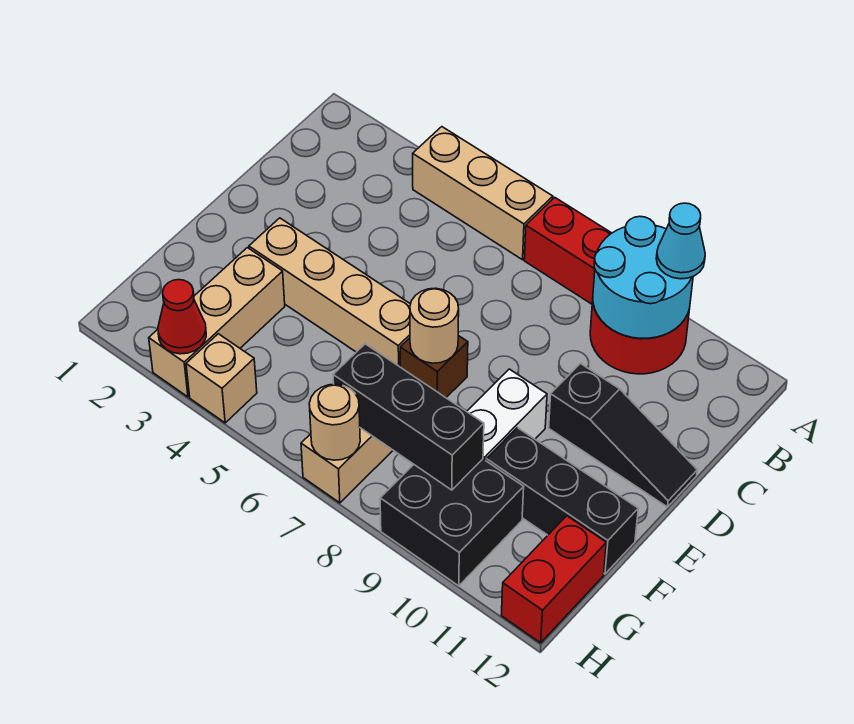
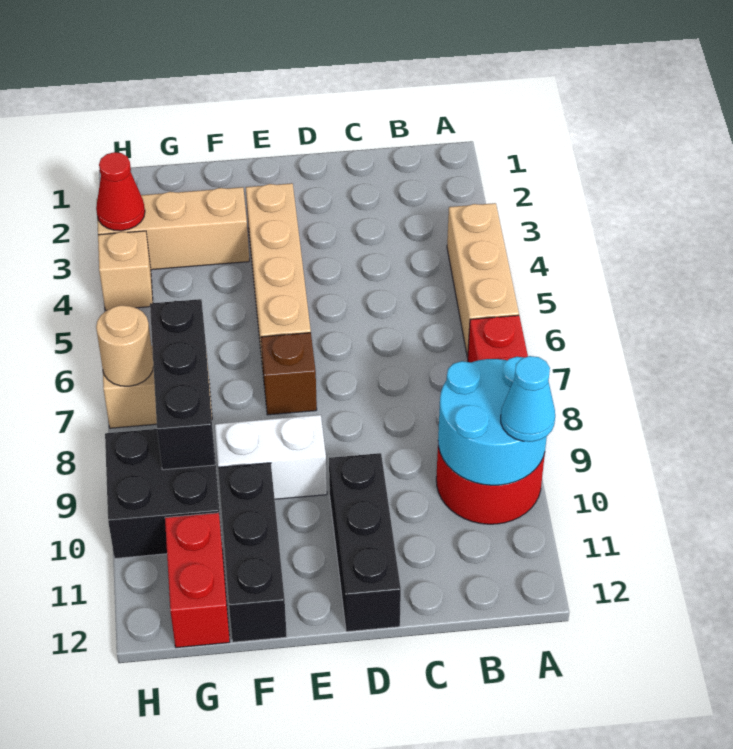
black 1x3 slope [549,364,697,507] -> black 1x3 brick [329,453,401,632]
tan 1x1 round brick [410,288,459,363] -> none
red 1x2 brick [501,516,606,643] -> red 1x2 brick turned to [165,513,230,648]

